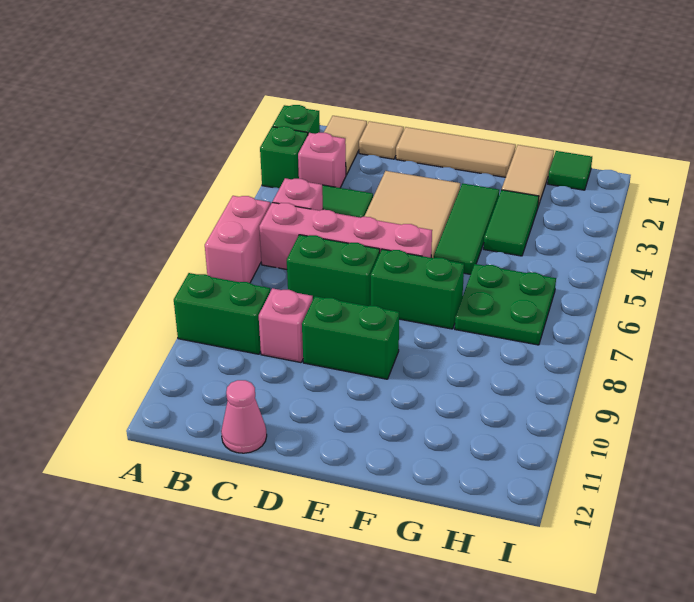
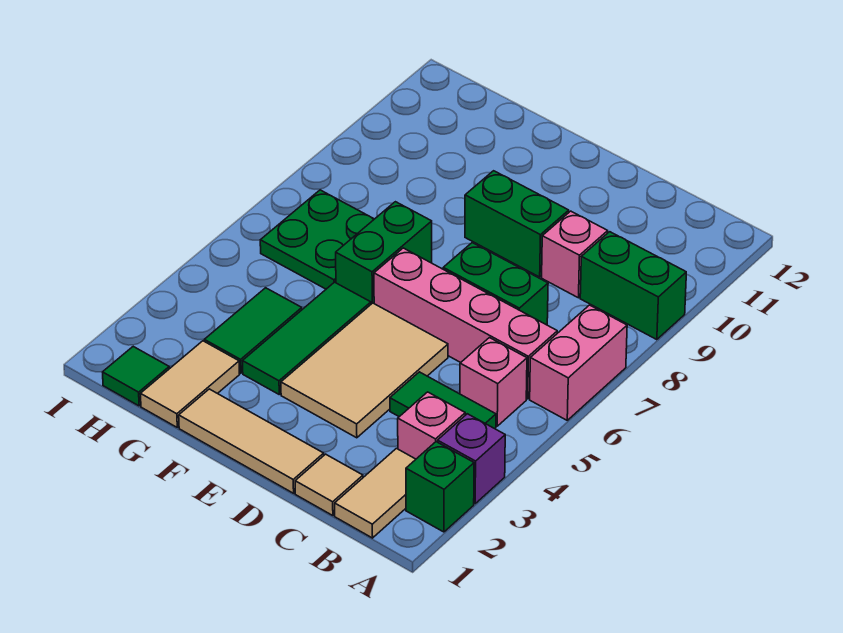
green 1x1 brick [260,126,308,188] -> purple 1x1 brick [438,414,505,504]
pink 1x1 cone [221,380,267,453] -> none
green 1x2 brick [371,249,464,329] -> green 1x2 brick turned to [336,202,432,304]

